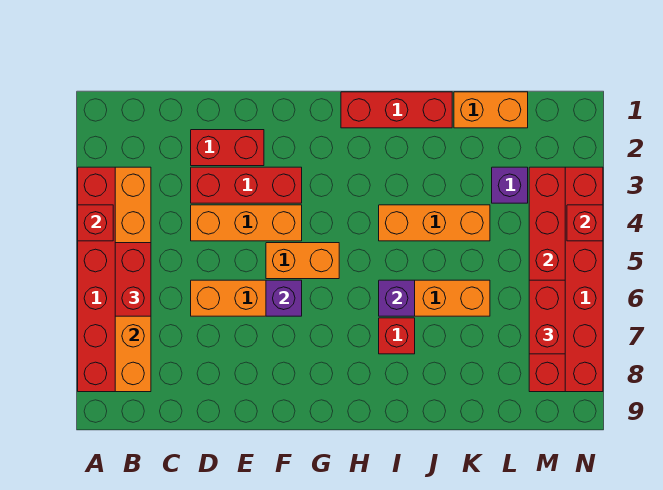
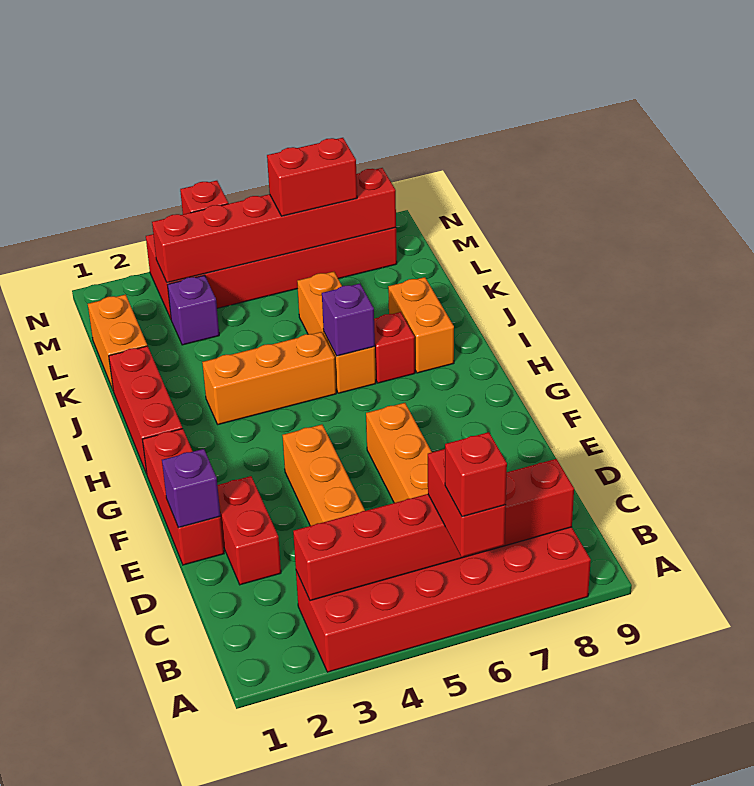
red 1x1 brick [78,205,113,241] -> red 1x1 brick moved to [445,432,507,517]
orange 1x6 brick [115,167,151,392] -> red 1x6 brick [293,459,574,601]
red 1x2 brick [115,243,151,316] -> red 1x2 brick turned to [428,449,506,557]
red 1x3 brick [191,167,302,203] -> red 1x3 brick moved to [142,429,224,565]
orange 1x2 brick [266,243,339,279] -> orange 1x2 brick moved to [388,277,454,373]
purple 1x1 brick [266,280,302,316] -> purple 1x1 brick moved to [162,449,220,528]
orange 1x3 brick [379,205,490,241] -> orange 1x3 brick turned to [202,332,336,424]

